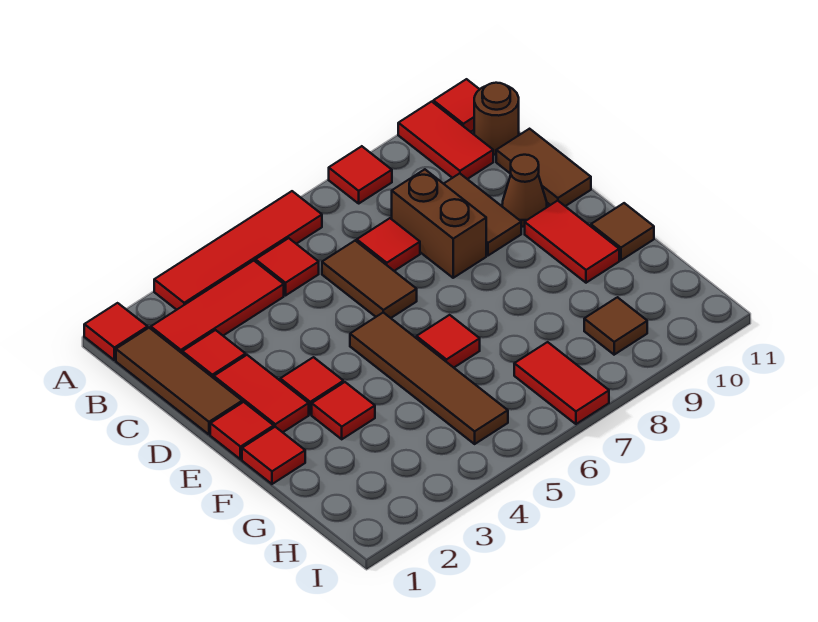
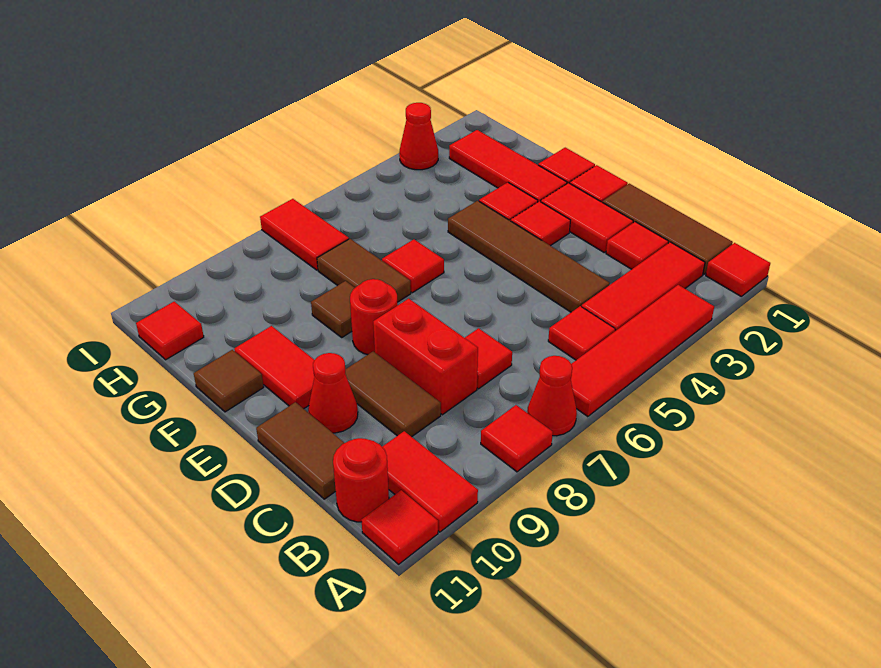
none -> red 1x1 cone [527,356,577,436]
brown 1x1 round brick [474,83,519,155] -> red 1x1 round brick [333,438,389,522]
brown 1x2 tile [322,241,417,318] -> brown 1x2 tile moved to [317,239,411,302]
brown 1x2 brick [392,169,486,278] -> red 1x2 brick [373,299,478,415]
brown 1x1 cone [502,155,547,227] -> red 1x1 cone [308,353,358,433]
brown 1x4 tile [350,313,508,444] -> brown 1x4 tile moved to [448,201,610,312]
none -> red 1x1 round brick [350,279,398,355]
none -> red 1x3 tile [449,130,567,202]
brown 1x1 tile [584,297,647,355] -> brown 1x1 tile moved to [311,281,355,337]
none -> red 1x1 tile [136,302,204,360]
none -> red 1x1 cone [399,103,438,170]

